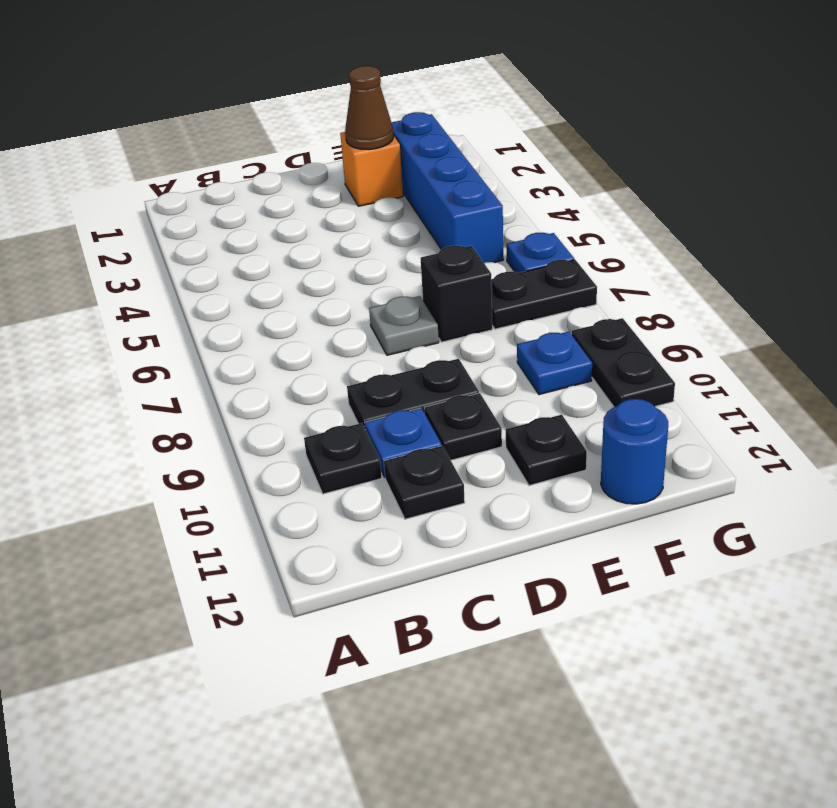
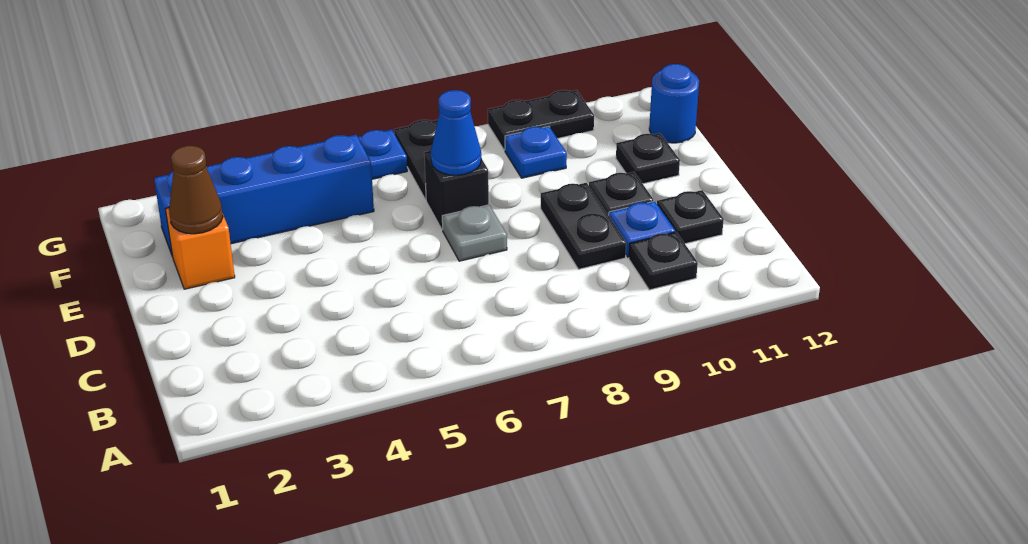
none -> blue 1x1 cone [431,90,481,175]

